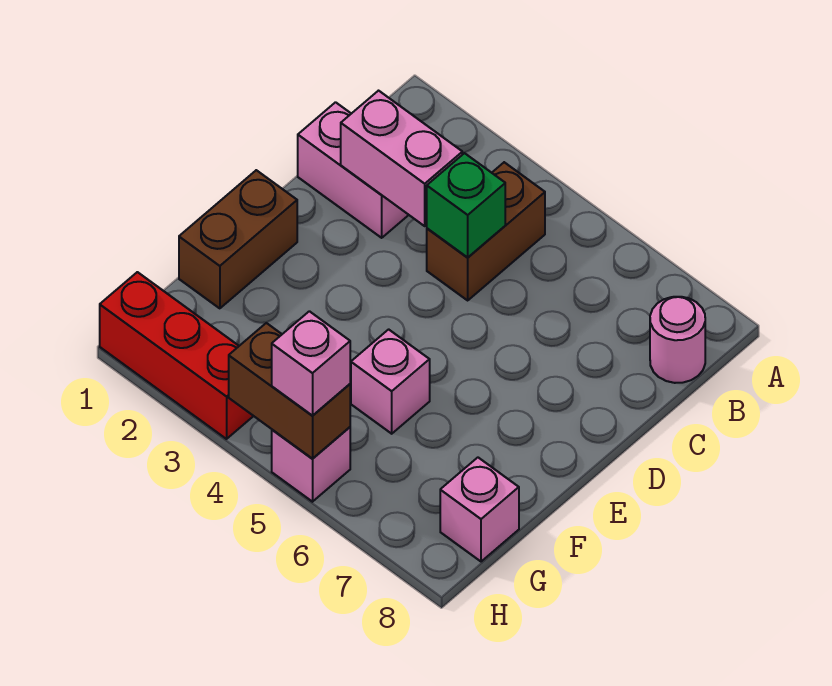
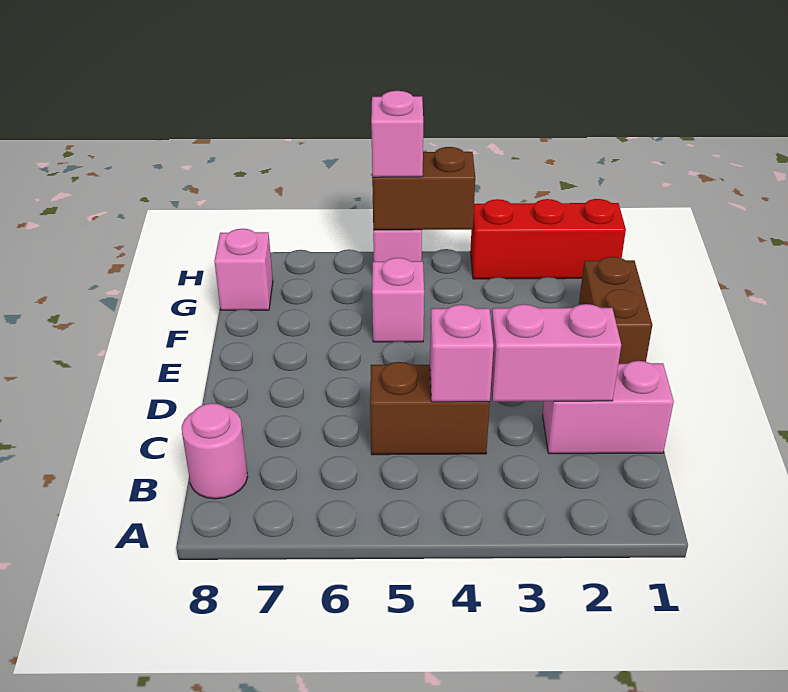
brown 1x2 brick [427,162,545,300] -> brown 1x2 brick turned to [370,362,490,455]
green 1x1 brick [427,153,505,258] -> pink 1x1 brick [430,305,494,402]

